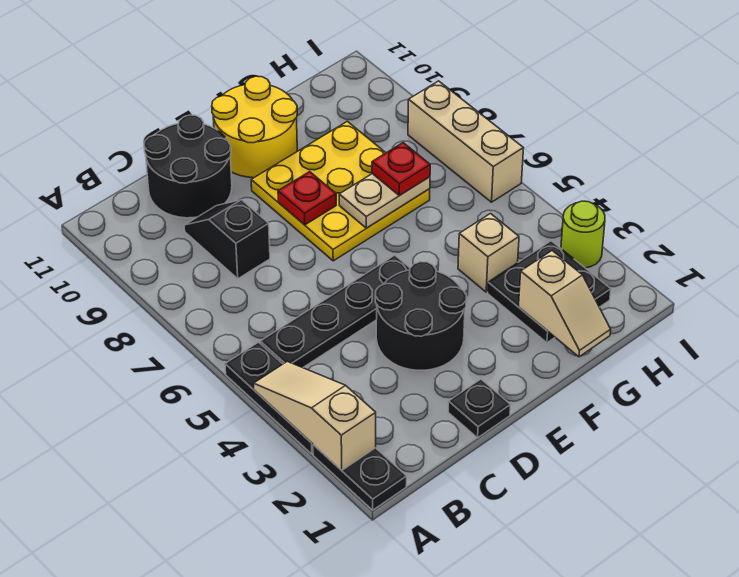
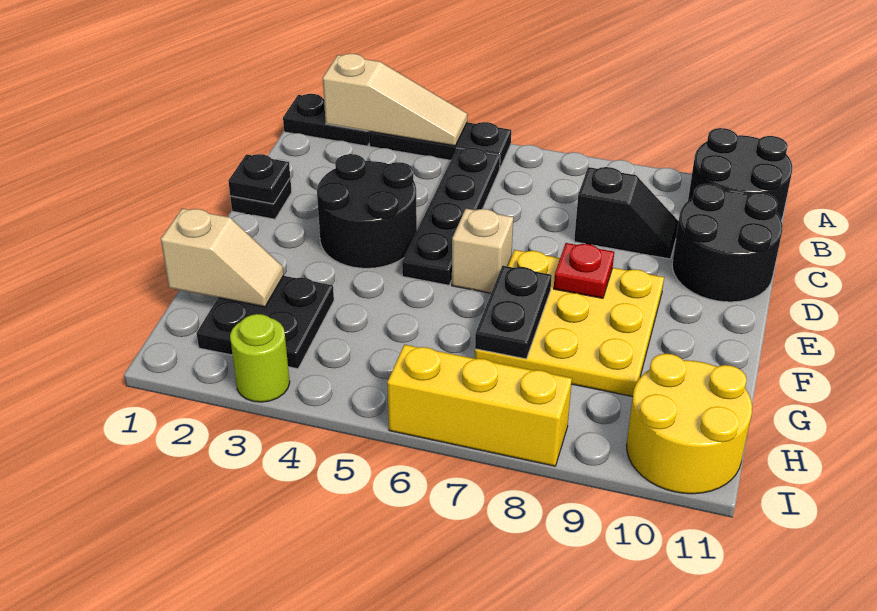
none -> black 2x2 round brick [688,128,792,220]
none -> black 1x1 plate [228,154,290,204]
yellow 2x2 round brick [212,76,297,178] -> yellow 2x2 round brick moved to [626,354,752,494]
tan 1x2 plate [339,174,430,228] -> black 1x2 plate [475,266,552,359]
tan 1x2 slope [518,251,611,357] -> tan 1x2 slope turned to [161,209,284,307]
tan 1x1 brick [458,214,519,292] -> tan 1x1 brick moved to [452,209,513,293]
red 1x1 plate [372,143,430,196] -> none
tan 1x3 brick [408,81,523,202] -> yellow 1x3 brick [387,345,572,466]

